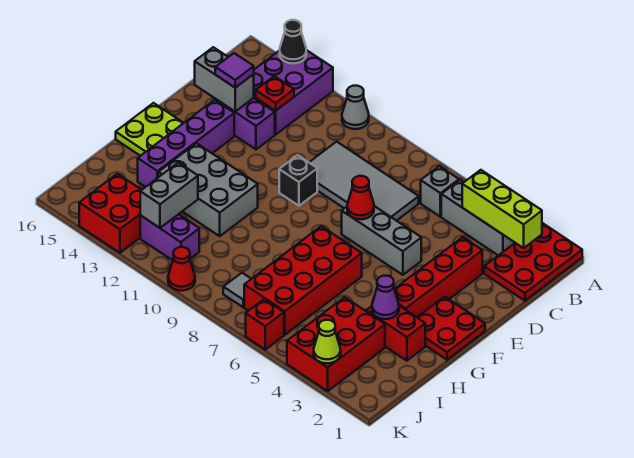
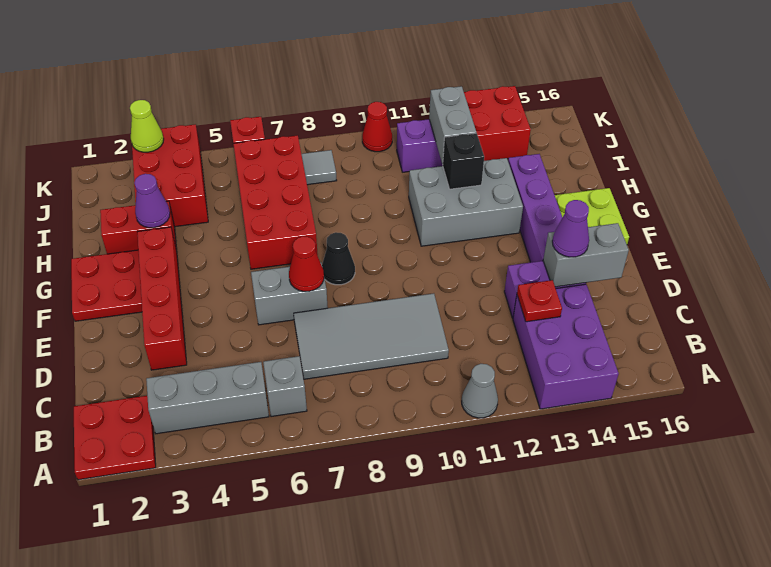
red 2x3 plate [484,223,582,301] -> red 2x2 plate [74,396,156,480]
black 1x1 cone [280,20,306,63] -> black 1x1 cone moved to [322,232,355,285]
lime 1x3 brick [462,170,542,248] -> none
purple 1x1 tile [215,53,254,88] -> purple 1x1 cone [552,200,589,257]
grey 1x3 brick [342,206,421,275] -> grey 1x2 brick [251,262,328,325]
black 1x1 brick [279,155,317,206] -> black 1x1 brick moved to [443,133,484,189]

